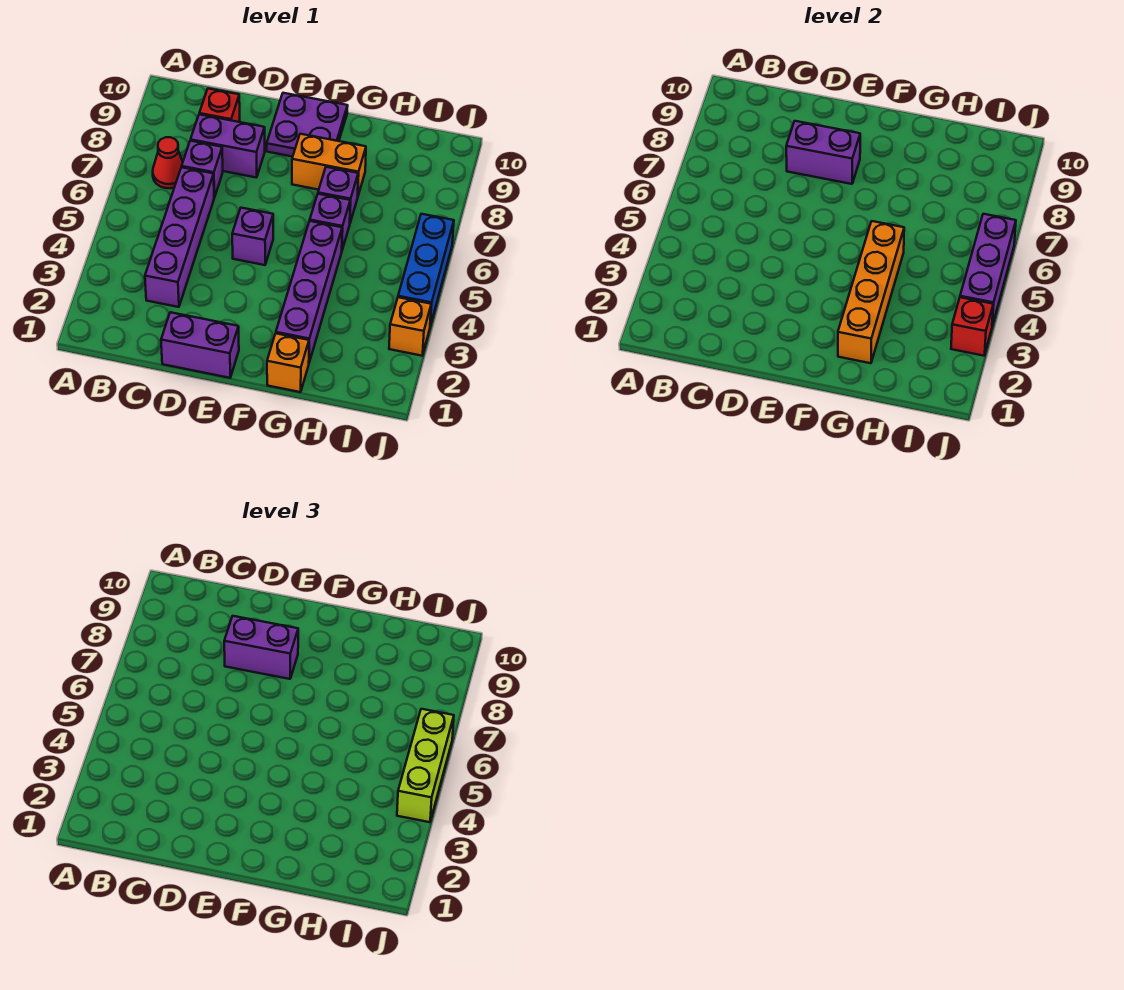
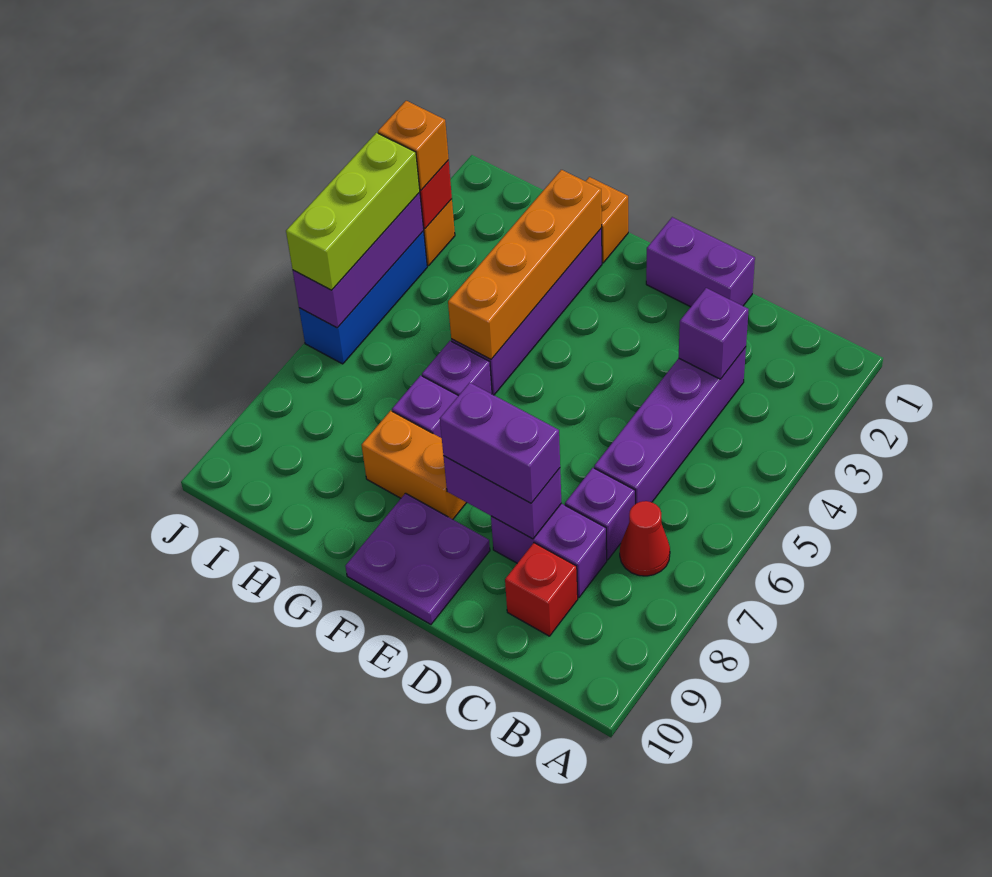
purple 1x1 brick [232,208,273,265] -> purple 1x1 brick moved to [679,288,749,379]
none -> orange 1x1 brick [378,101,449,190]

